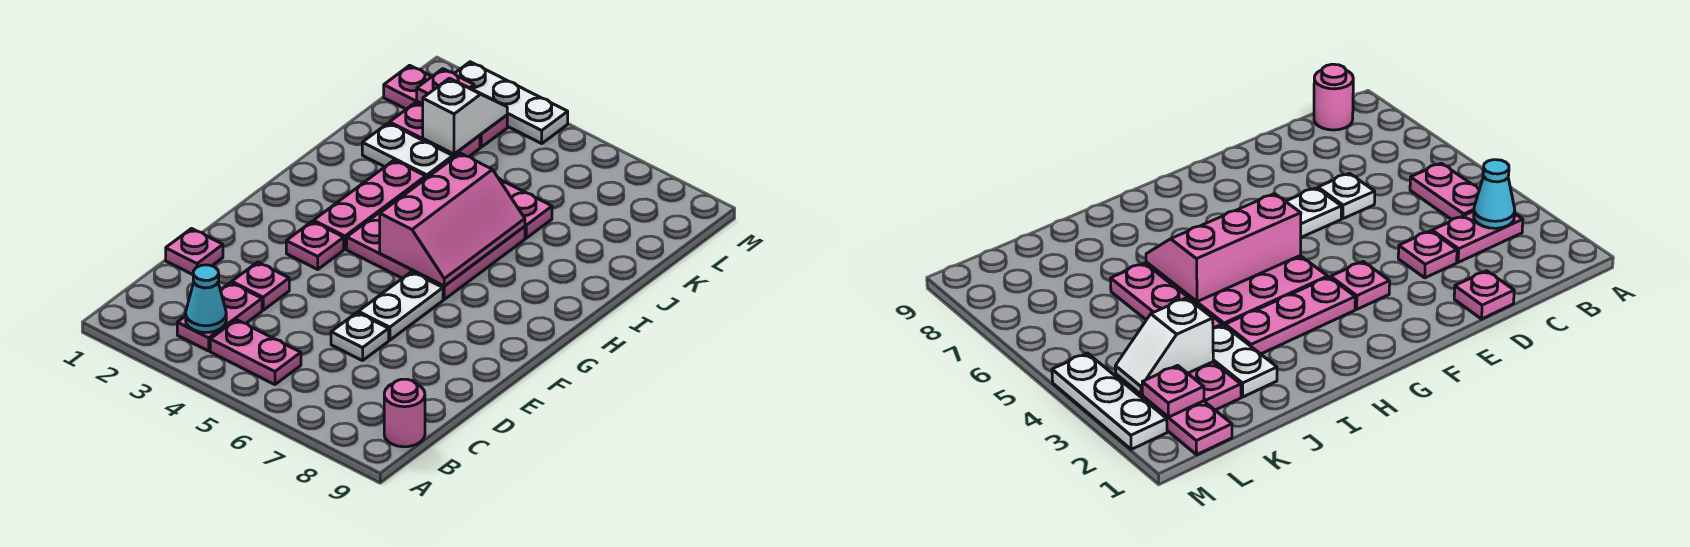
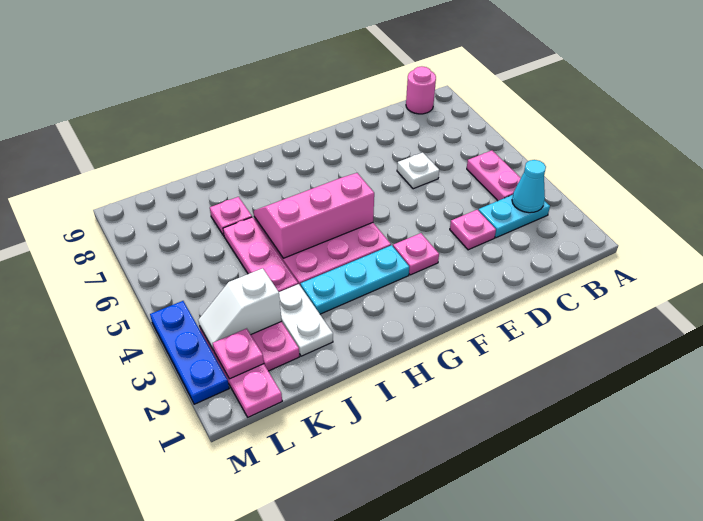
pink 1x2 plate [177,283,262,351] -> cyan 1x2 plate [478,195,550,238]
pink 1x1 plate [166,229,223,275] -> pink 1x1 plate moved to [210,197,252,236]
white 1x2 plate [358,272,443,340] -> none
pink 1x3 plate [314,160,426,249] -> cyan 1x3 plate [301,245,409,314]
white 1x3 plate [454,62,568,143] -> blue 1x3 plate [150,301,229,404]

